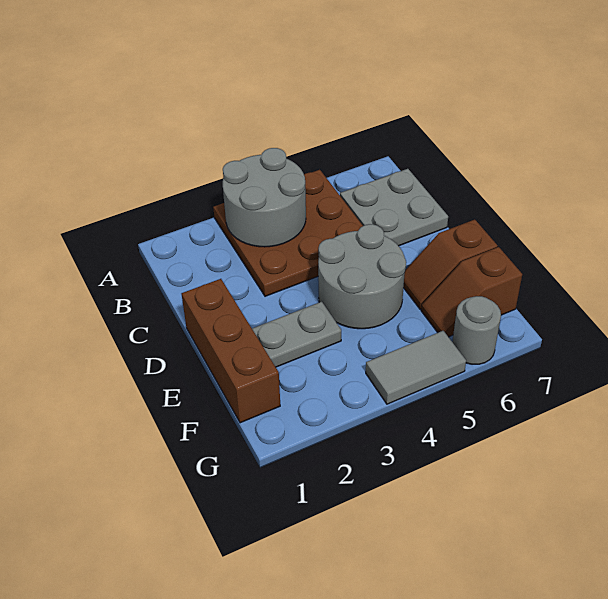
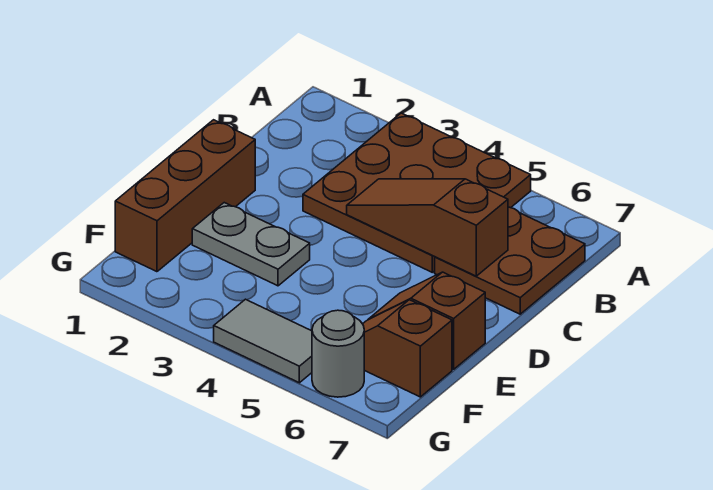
grey 2x2 round brick [223,148,306,247] -> none
grey 2x2 plate [340,169,448,246] -> brown 2x2 plate [435,207,585,314]
none -> brown 1x3 slope [347,179,508,276]
grey 2x2 round brick [318,224,406,329] -> none

